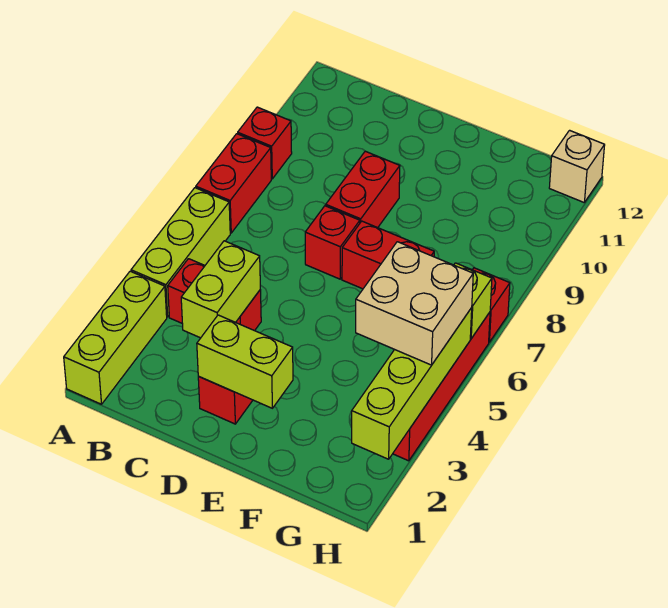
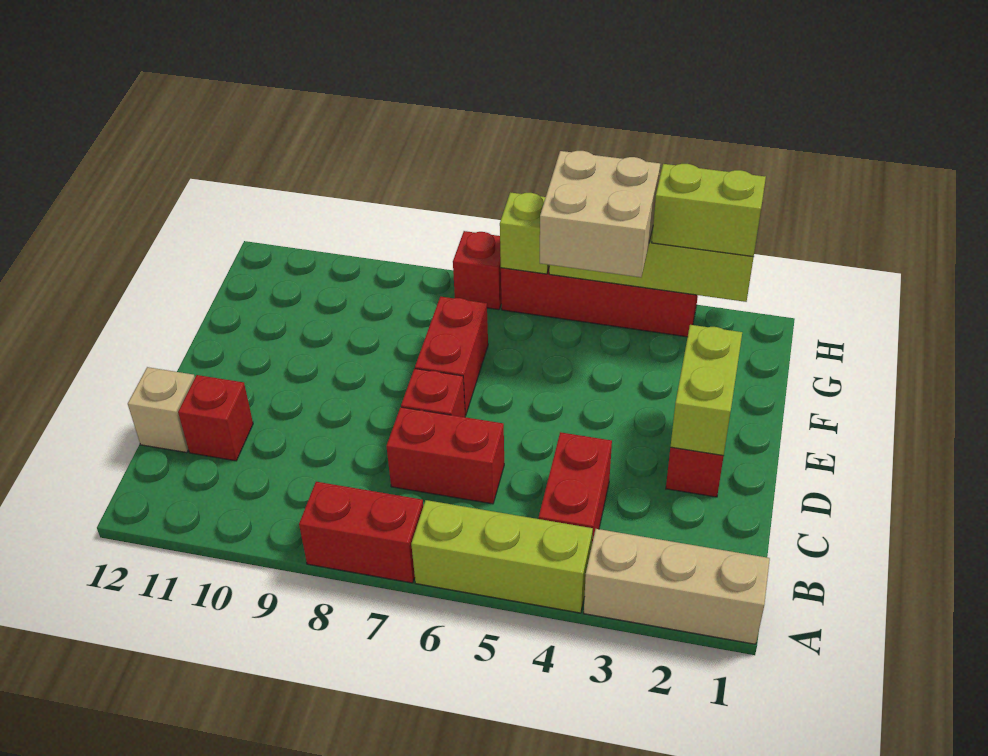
lime 1x3 brick [64,271,167,404] -> tan 1x3 brick [584,529,770,644]
red 1x1 brick [238,107,292,179] -> red 1x1 brick moved to [178,375,253,461]
lime 1x2 brick [181,241,260,338] -> lime 1x2 brick moved to [652,164,766,257]
red 1x2 brick [326,151,400,228] -> red 1x2 brick moved to [386,407,504,504]
tan 1x1 brick [549,130,605,202] -> tan 1x1 brick moved to [128,367,195,453]

